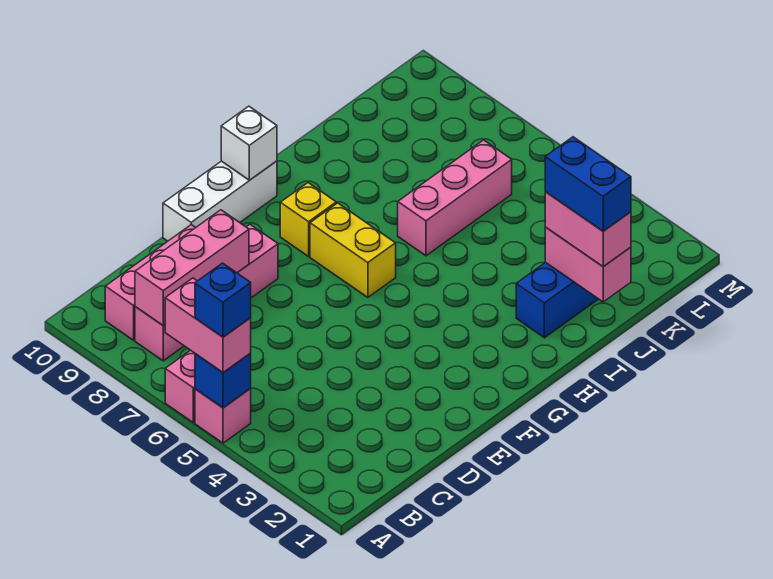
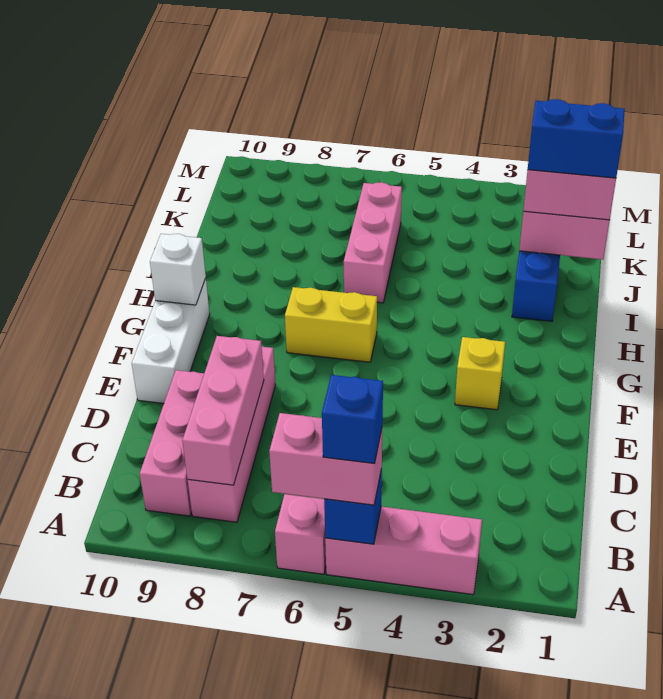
pink 1x1 brick [195,389,251,443] -> pink 1x3 brick [325,507,482,595]
yellow 1x1 brick [280,183,336,256] -> yellow 1x1 brick moved to [455,337,505,410]

